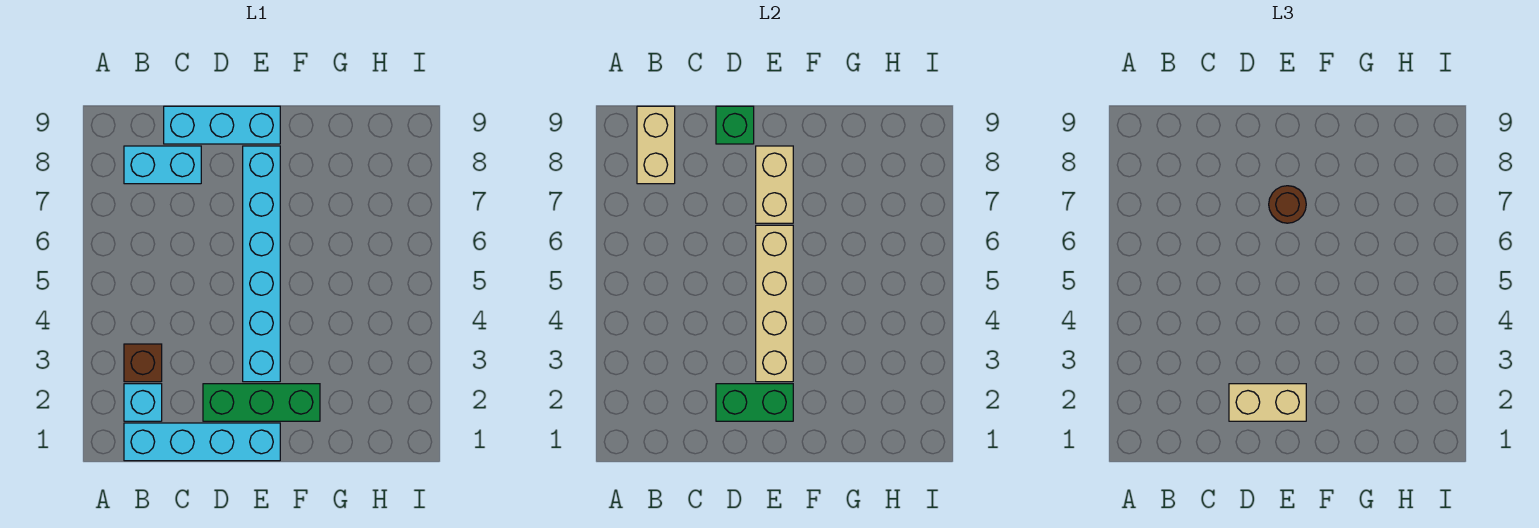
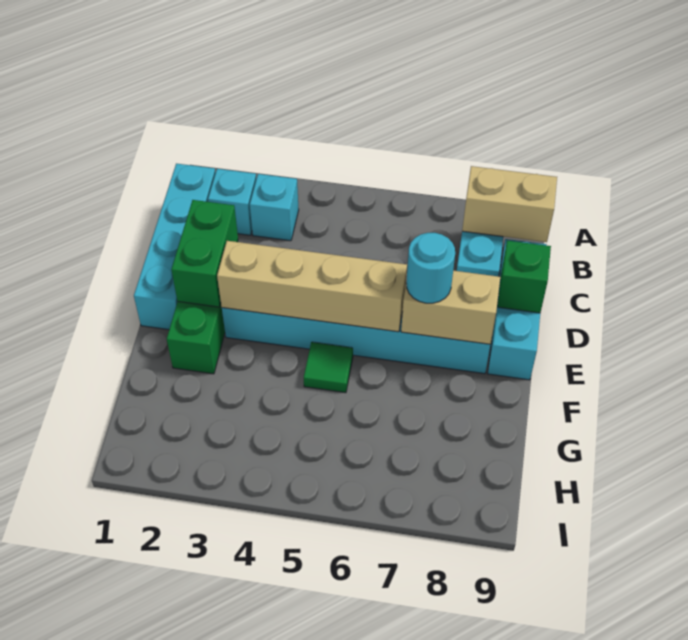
brown 1x1 brick [124,344,162,382] -> cyan 1x1 brick [250,174,299,241]
tan 1x2 brick [1229,384,1306,421] -> none
brown 1x1 round brick [1269,186,1306,223] -> cyan 1x1 round brick [406,233,455,303]
none -> green 1x1 tile [304,342,353,393]

